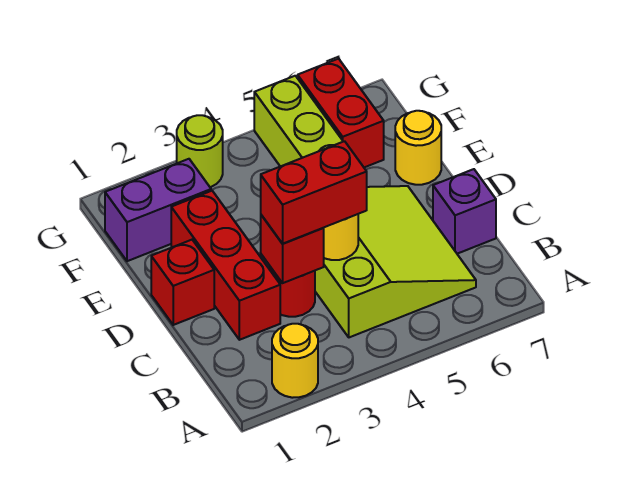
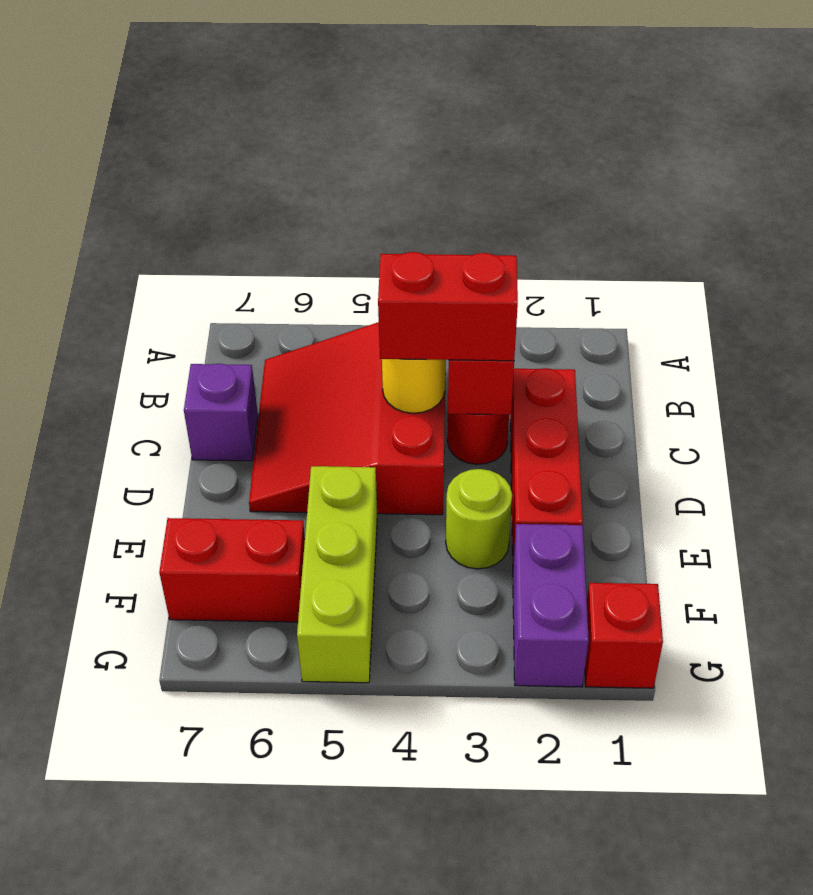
yellow 1x1 round brick [272,324,318,398] -> none
lime 3x3 slope [315,186,476,337] -> red 3x3 slope [249,322,446,515]
red 1x1 brick [151,240,214,325] -> red 1x1 brick moved to [585,583,663,688]
yellow 1x1 round brick [395,111,441,185] -> none
purple 1x2 brick [105,159,211,261] -> purple 1x2 brick turned to [513,524,589,687]
red 1x2 brick [298,59,384,167] -> red 1x2 brick turned to [159,518,305,622]
lime 1x1 round brick [177,115,223,187] -> lime 1x1 round brick moved to [446,469,512,569]

